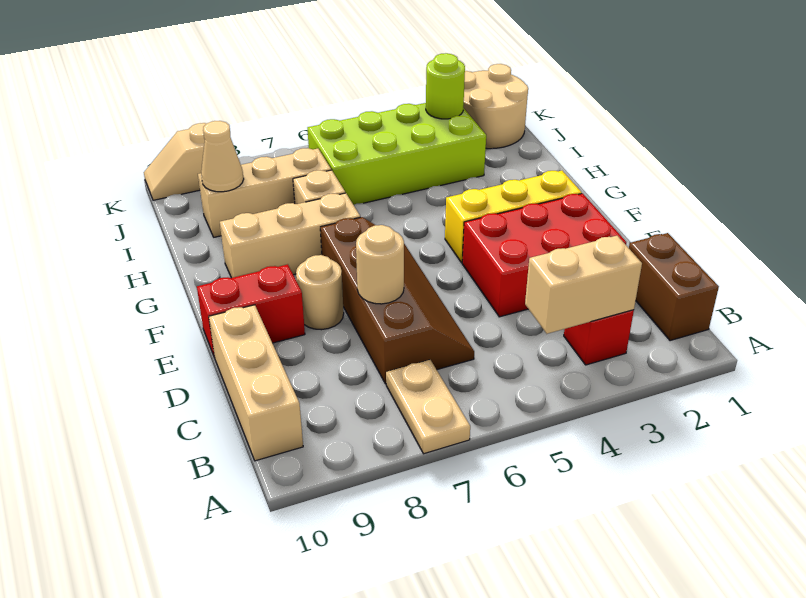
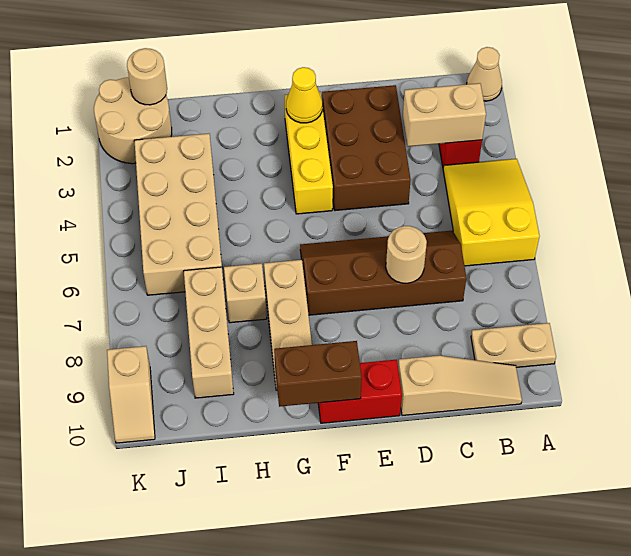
none -> yellow 2x3 slope [443,159,539,266]
tan 1x2 plate [386,360,470,454] -> tan 1x2 plate moved to [471,323,556,367]
brown 1x2 brick [629,233,719,341] -> brown 1x2 brick moved to [274,341,362,407]
tan 1x2 brick [525,236,642,334] -> tan 1x2 brick turned to [403,83,486,147]
tan 1x3 brick [209,305,303,461] -> tan 1x3 slope [398,356,522,416]
red 2x3 brick [462,193,626,317] -> brown 2x3 brick [322,85,411,211]
tan 1x1 round brick [296,255,344,330] -> tan 1x1 round brick moved to [127,48,167,105]
red 1x2 brick [197,264,305,358] -> red 1x2 brick turned to [318,360,402,423]
none -> yellow 1x1 cone [286,67,322,123]
lime 2x4 brick [308,103,486,205] -> tan 2x4 brick [134,134,222,295]
tan 1x1 cone [201,121,244,192] -> tan 1x1 cone moved to [467,47,502,101]
lime 1x1 round brick [426,53,465,119] -> none

